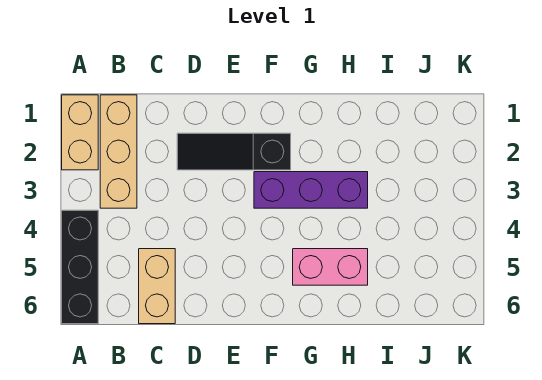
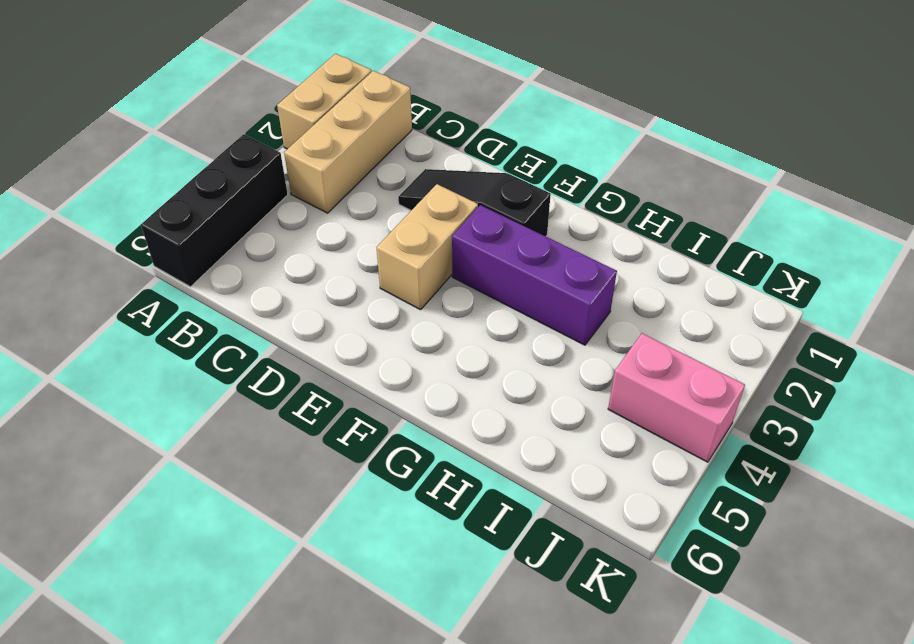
tan 1x2 brick [139,249,175,324] -> tan 1x2 brick moved to [377,184,478,310]
pink 1x2 brick [293,249,368,285] -> pink 1x2 brick moved to [608,333,745,462]

